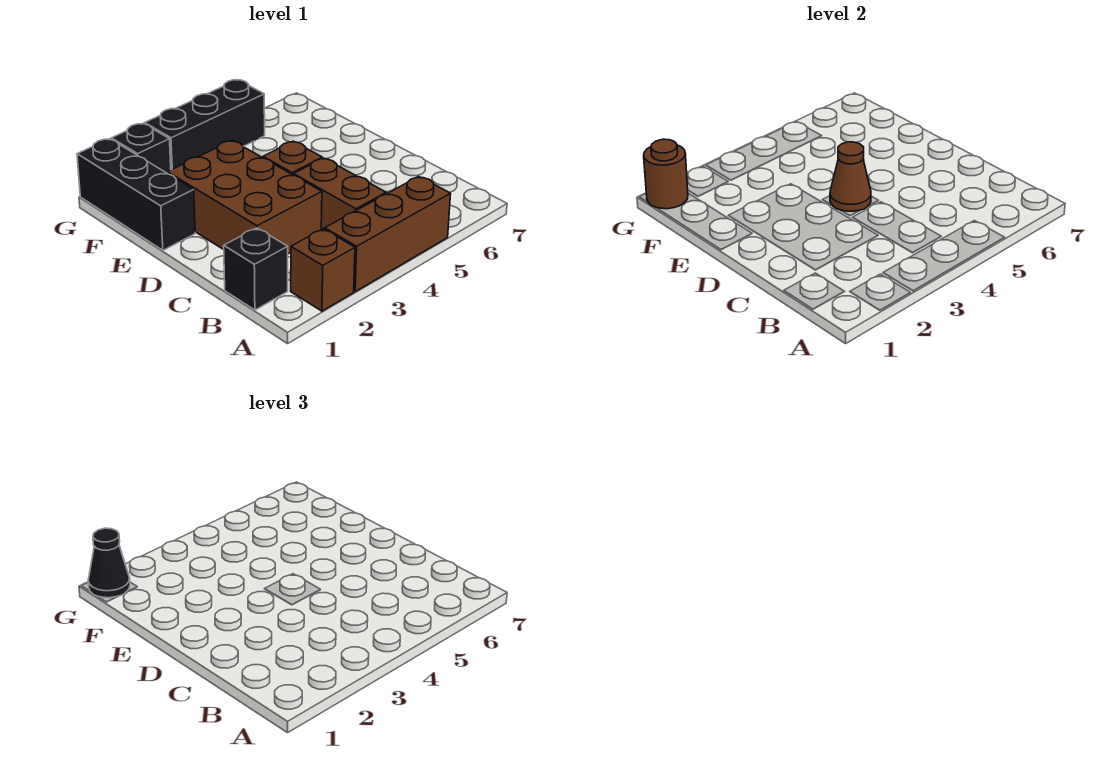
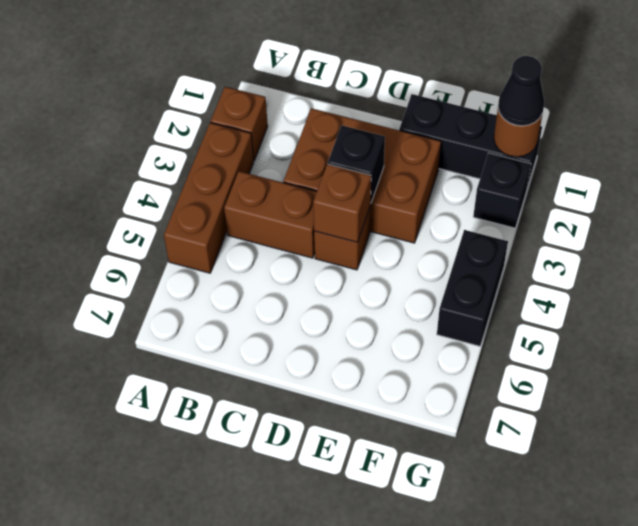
black 1x1 brick [224,228,288,310] -> black 1x1 brick moved to [328,125,385,202]
brown 1x1 cone [830,142,871,211] -> brown 1x1 brick [313,164,371,242]
black 1x3 brick [145,80,265,170] -> black 1x2 brick [437,230,508,346]

